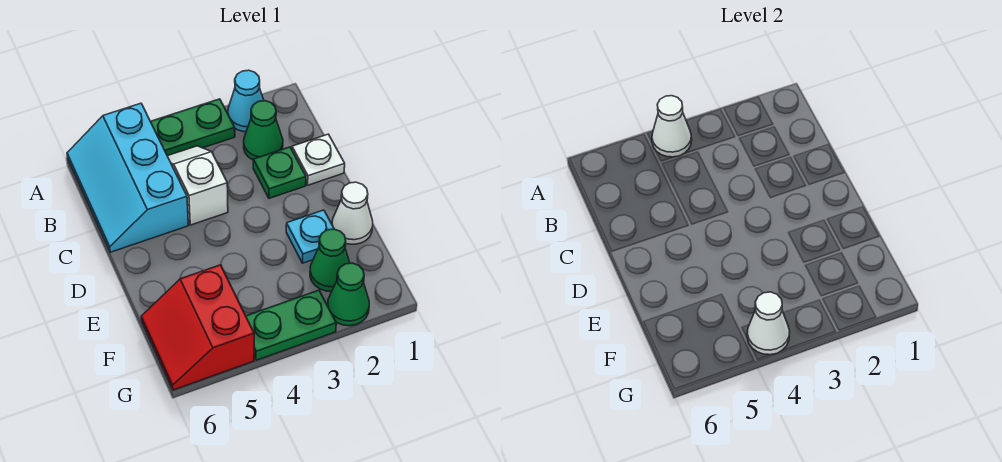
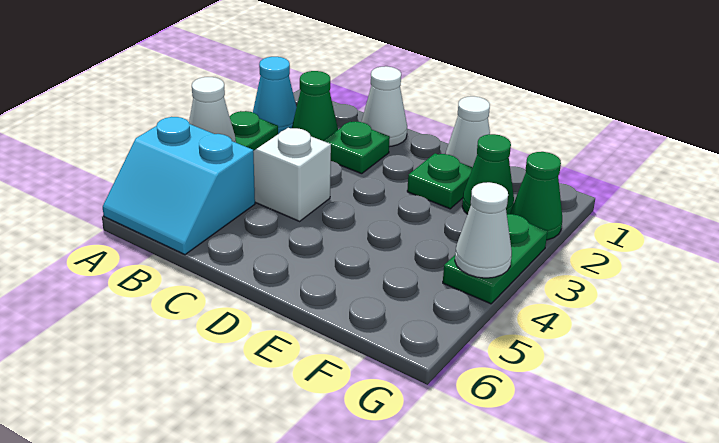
cyan 2x3 slope [67,103,188,252] -> cyan 2x2 slope [103,117,255,255]
white 1x1 plate [292,134,345,185] -> white 1x1 cone [362,66,407,147]
cyan 1x1 plate [286,210,334,263] -> green 1x1 plate [407,153,473,209]
red 2x2 slope [141,265,254,390] -> none

